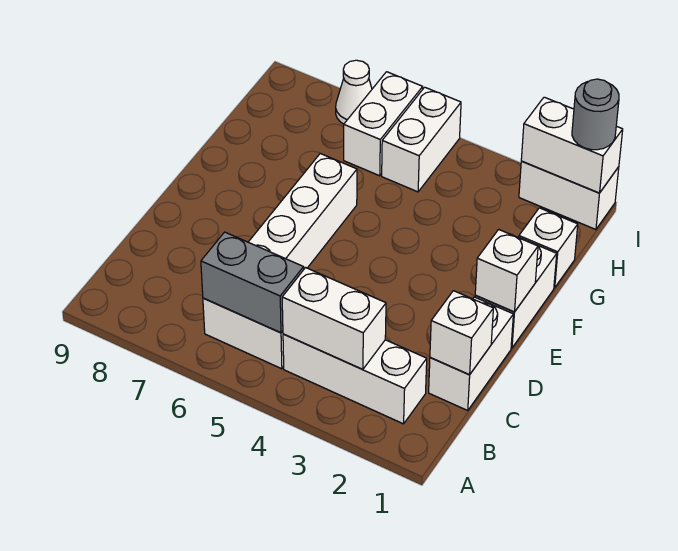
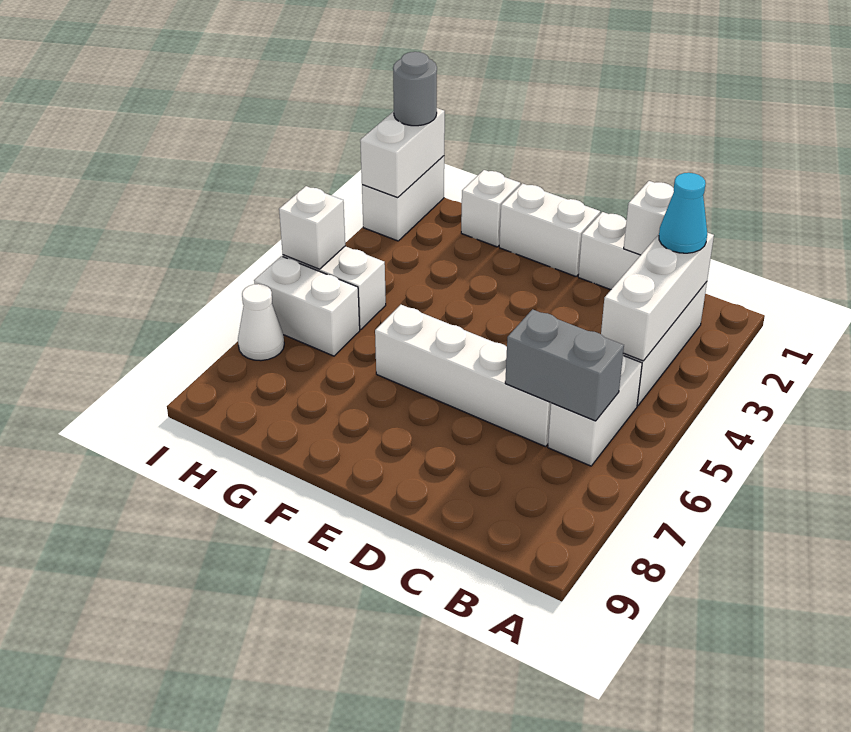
none -> cyan 1x1 cone [659,173,707,253]
white 1x2 brick [282,268,386,370] -> white 1x3 brick [601,233,714,361]
grey 1x2 brick [201,232,304,333] -> grey 1x2 brick turned to [505,309,624,421]
white 1x1 brick [475,229,538,312] -> white 1x1 brick moved to [279,186,345,269]

